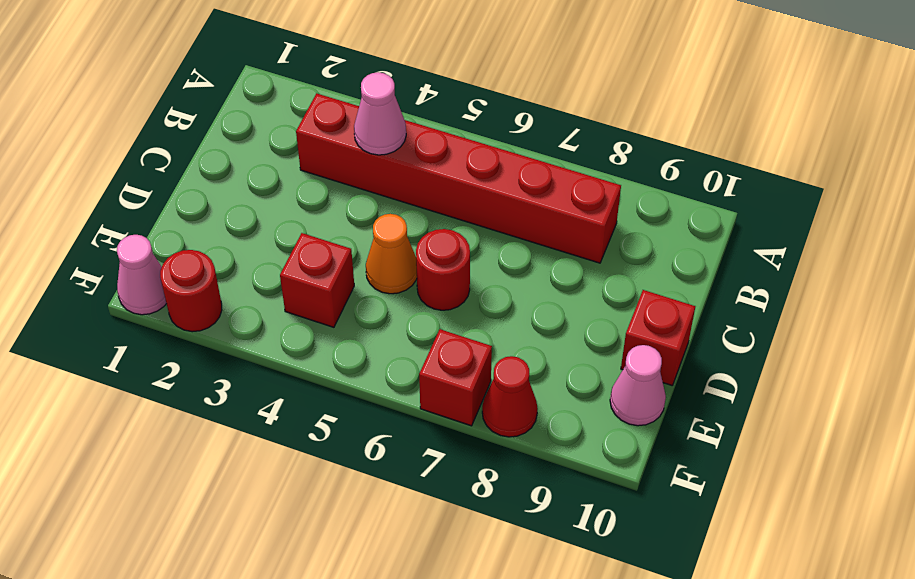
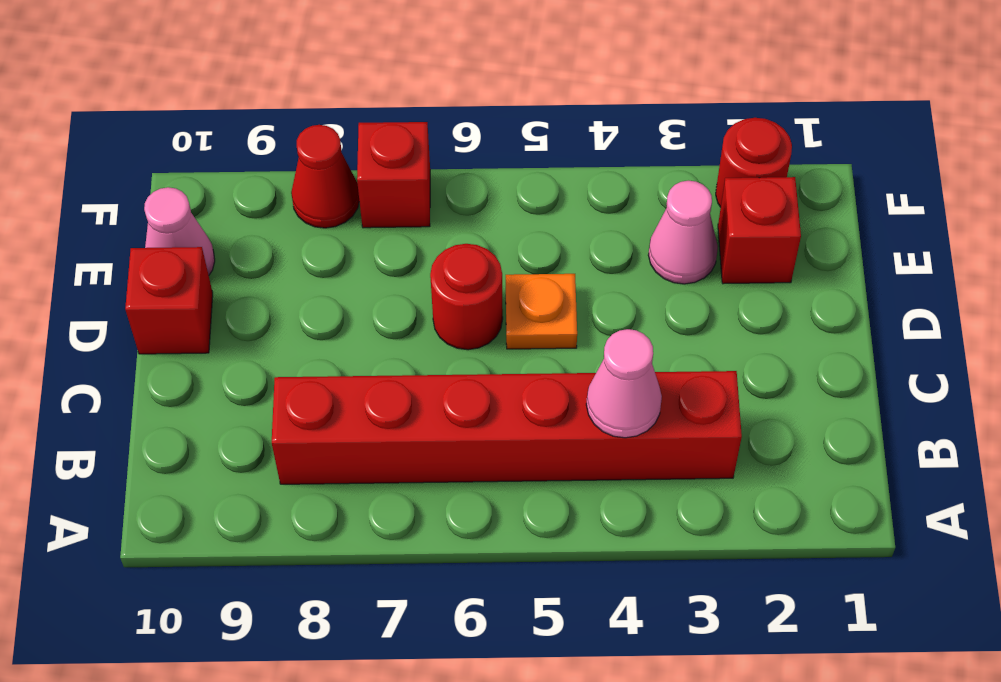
orange 1x1 cone [366,214,417,294] -> orange 1x1 plate [506,274,577,349]
red 1x1 brick [280,233,354,327] -> red 1x1 brick moved to [718,177,801,284]
pink 1x1 cone [117,235,167,315] -> pink 1x1 cone moved to [648,181,718,284]

